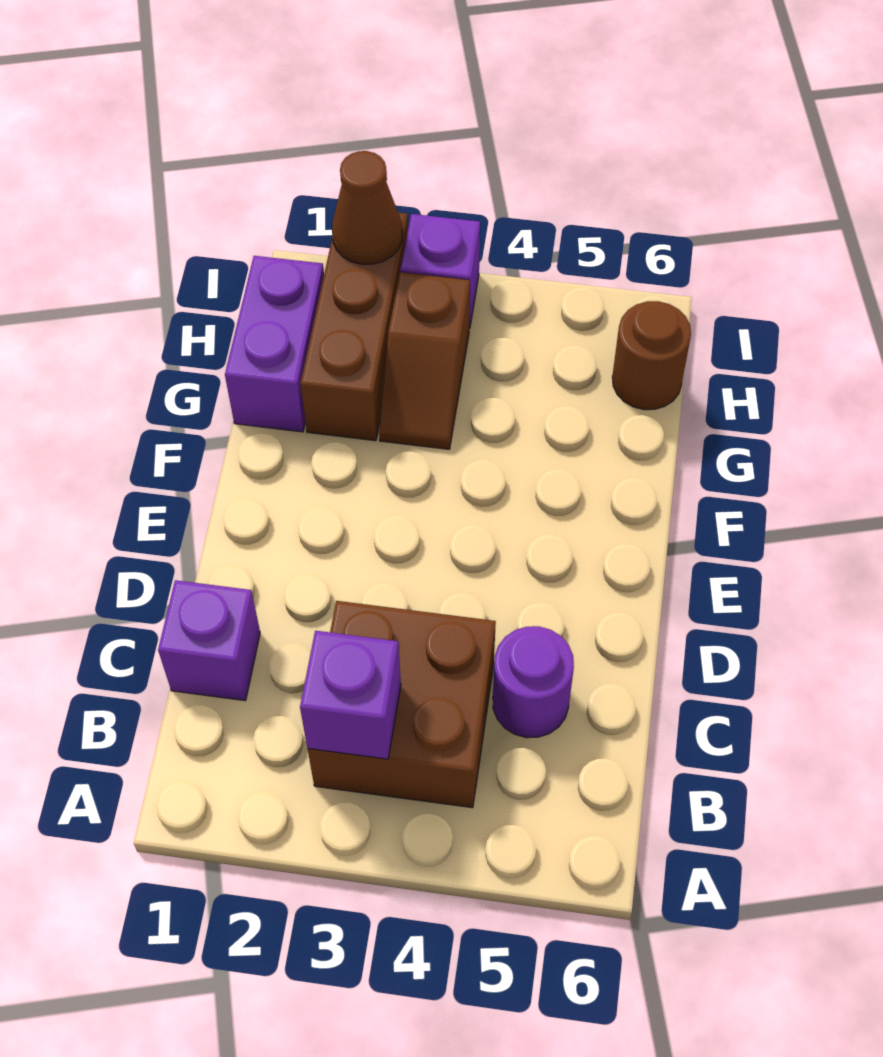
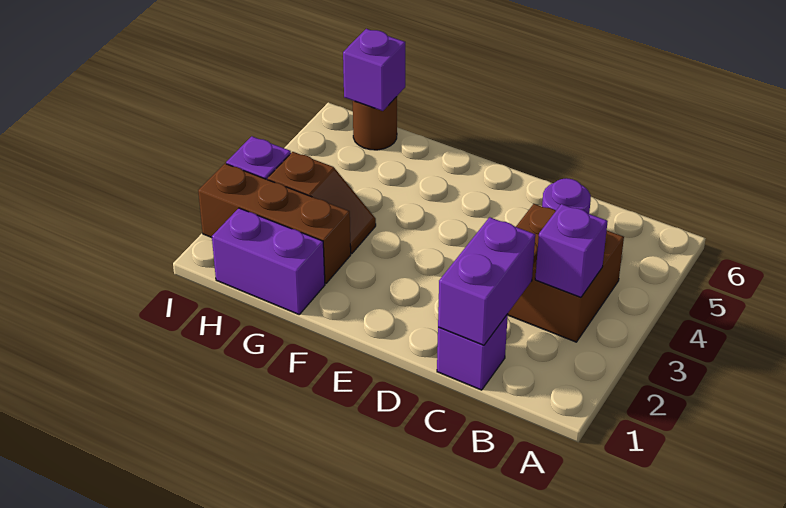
none -> purple 1x2 brick [438,217,535,345]
none -> purple 1x1 brick [343,29,405,111]
brown 1x1 cone [332,151,402,264] -> none

